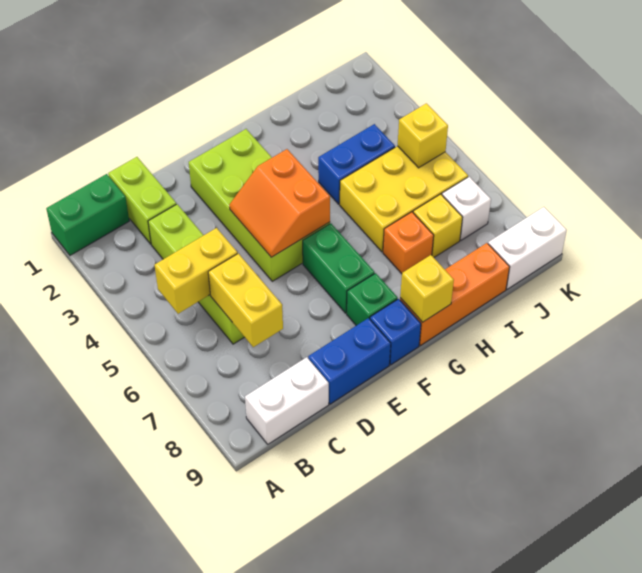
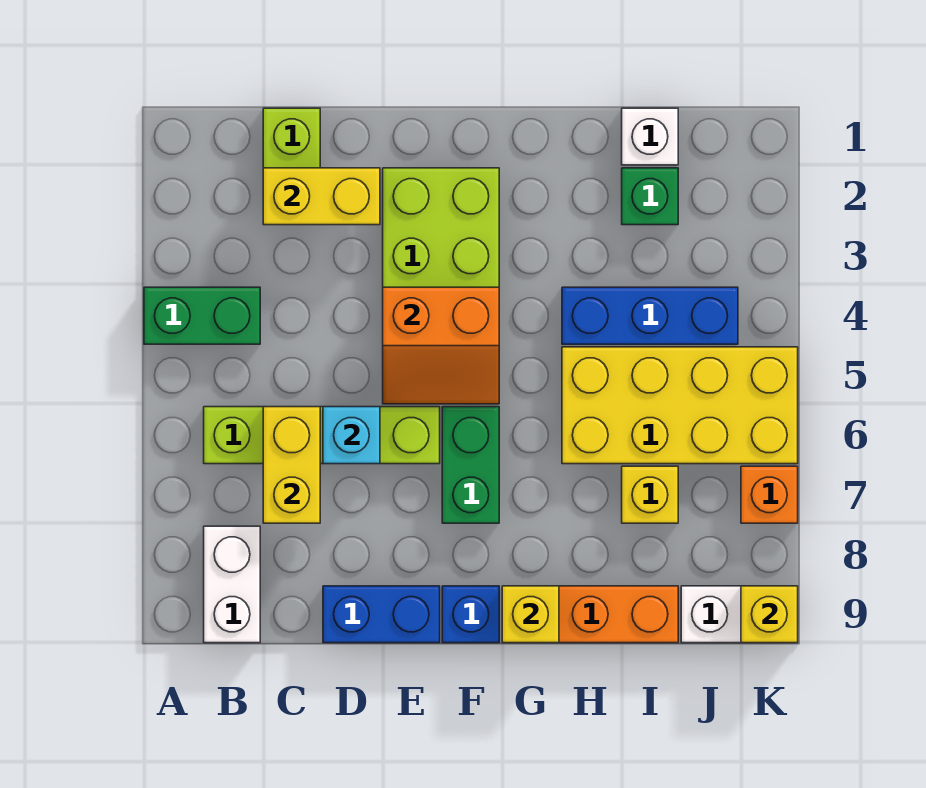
green 1x2 brick [46,174,129,255] -> green 1x2 brick moved to [144,287,260,344]
yellow 1x2 brick [155,228,237,314] -> yellow 1x2 brick moved to [263,168,380,225]
white 1x2 brick [245,357,329,444] -> white 1x2 brick turned to [204,526,260,643]
lime 1x4 brick [148,204,244,344] -> lime 1x4 brick turned to [204,407,440,464]
none -> cyan 1x1 brick [323,407,380,464]
orange 2x2 slope [229,149,330,257] -> orange 2x2 slope turned to [383,287,499,404]
green 1x1 brick [347,273,398,326] -> green 1x1 brick moved to [622,168,678,225]
blue 1x2 brick [318,124,395,204] -> blue 1x3 brick [562,287,738,344]
yellow 2x3 brick [340,146,468,252] -> yellow 2x4 brick [562,347,798,464]
orange 1x1 brick [383,212,434,274] -> orange 1x1 brick moved to [741,466,798,523]
yellow 1x1 brick [398,103,448,168] -> yellow 1x1 brick moved to [741,586,798,643]
white 1x1 brick [442,177,491,240] -> white 1x1 brick moved to [622,108,678,165]

